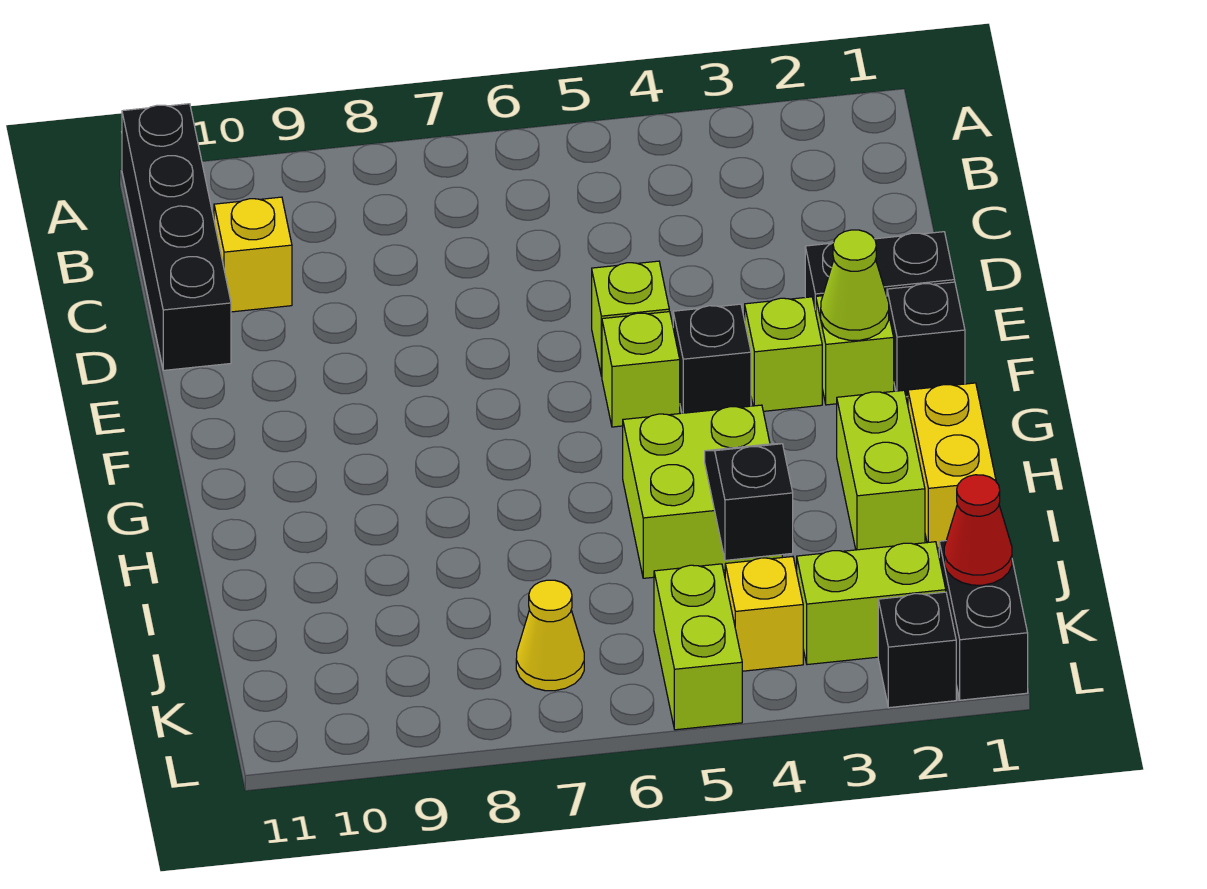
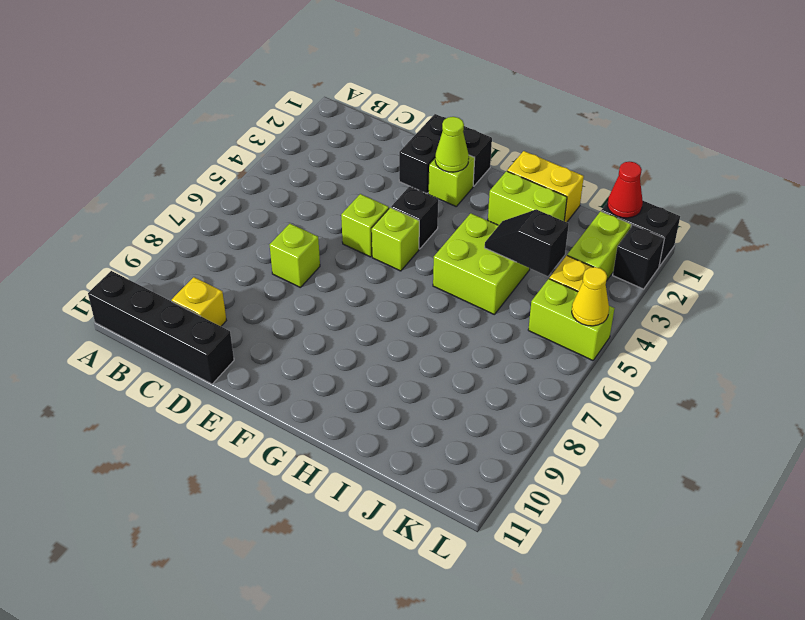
lime 1x1 brick [745,297,822,411] -> lime 1x1 brick moved to [270,224,320,288]
yellow 1x1 cone [516,580,584,691] -> yellow 1x1 cone moved to [572,267,609,326]

